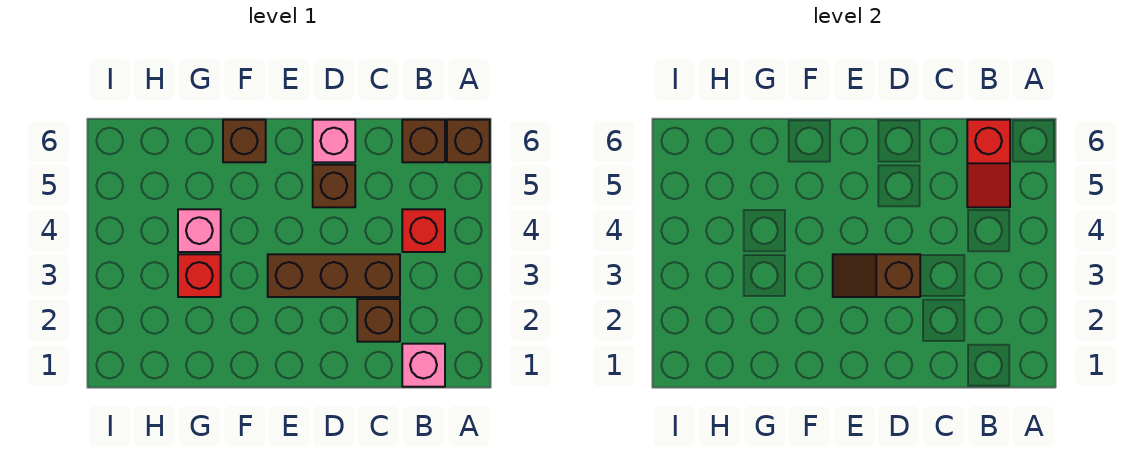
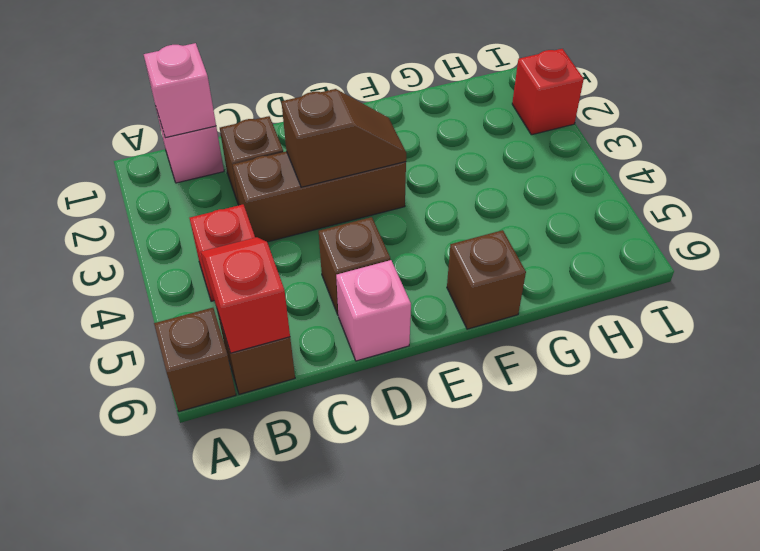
red 1x1 brick [178,254,221,297] -> red 1x1 brick moved to [512,49,584,135]
pink 1x1 brick [178,209,221,252] -> pink 1x1 brick moved to [144,43,216,138]

